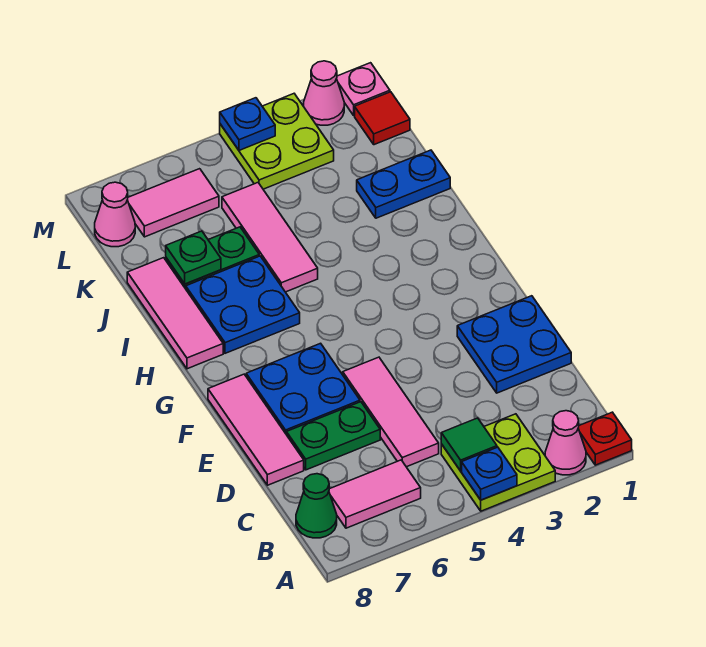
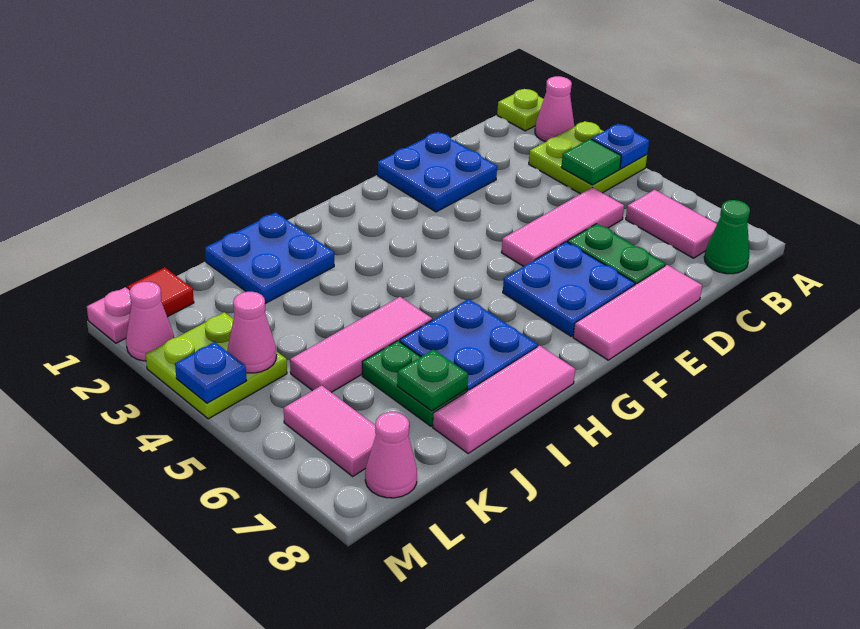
red 1x1 plate [578,412,632,465] -> lime 1x1 plate [497,89,544,131]
blue 1x2 plate [357,150,450,218] -> blue 2x2 plate [205,213,334,304]
none -> pink 1x1 cone [227,292,277,373]

